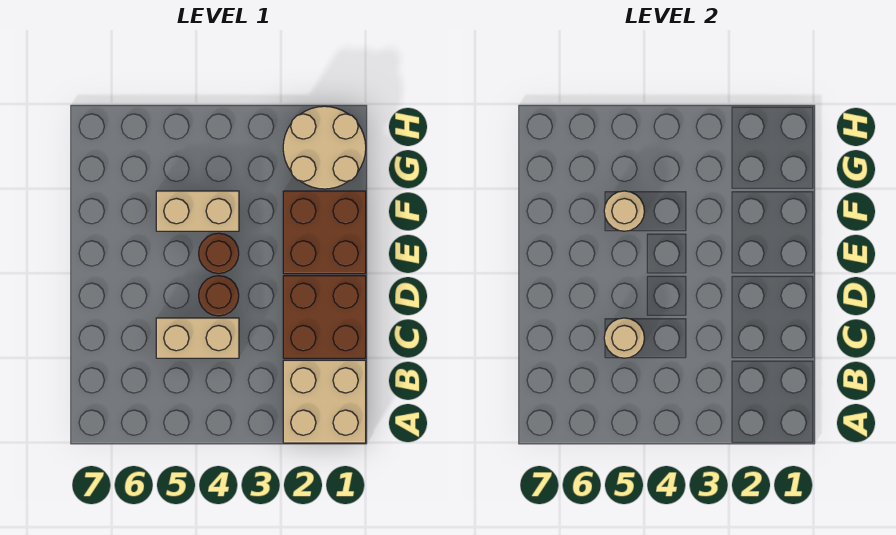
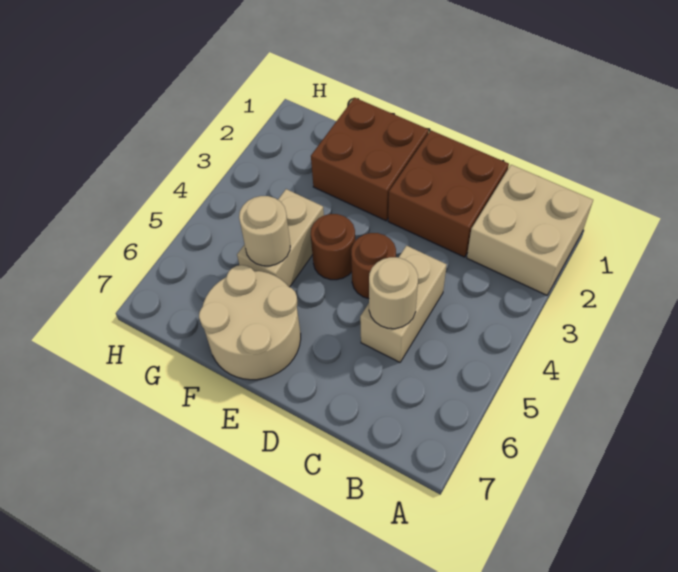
tan 2x2 round brick [283,106,366,189] -> tan 2x2 round brick moved to [199,265,301,380]

